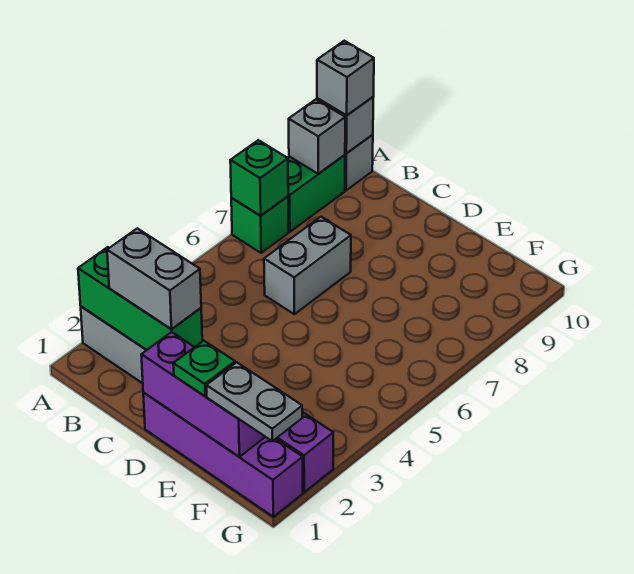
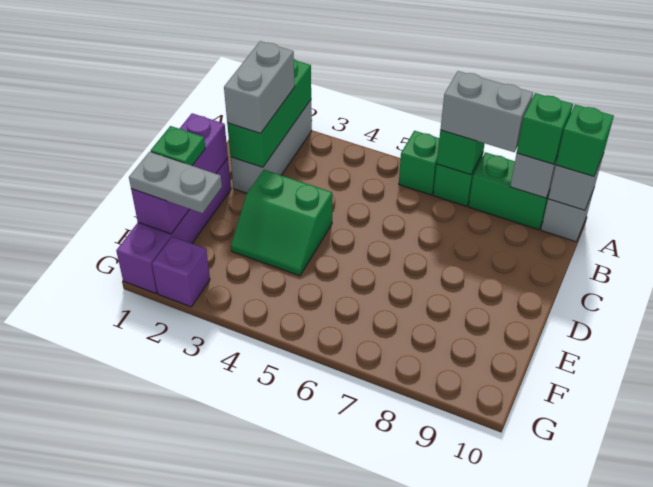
none -> green 1x1 brick [399,131,439,195]
none -> green 1x1 brick [517,93,573,164]
grey 1x1 brick [317,41,374,115] -> green 1x1 brick [556,105,614,176]
grey 1x2 brick [264,217,351,314] -> grey 1x2 brick moved to [440,71,533,152]
none -> green 2x2 slope [231,170,332,276]
grey 1x2 plate [206,362,302,441] -> grey 1x2 plate turned to [129,152,222,213]

